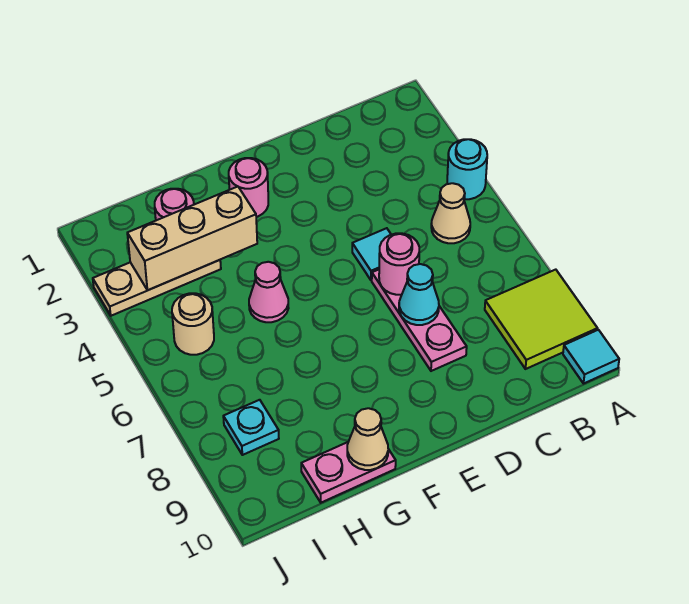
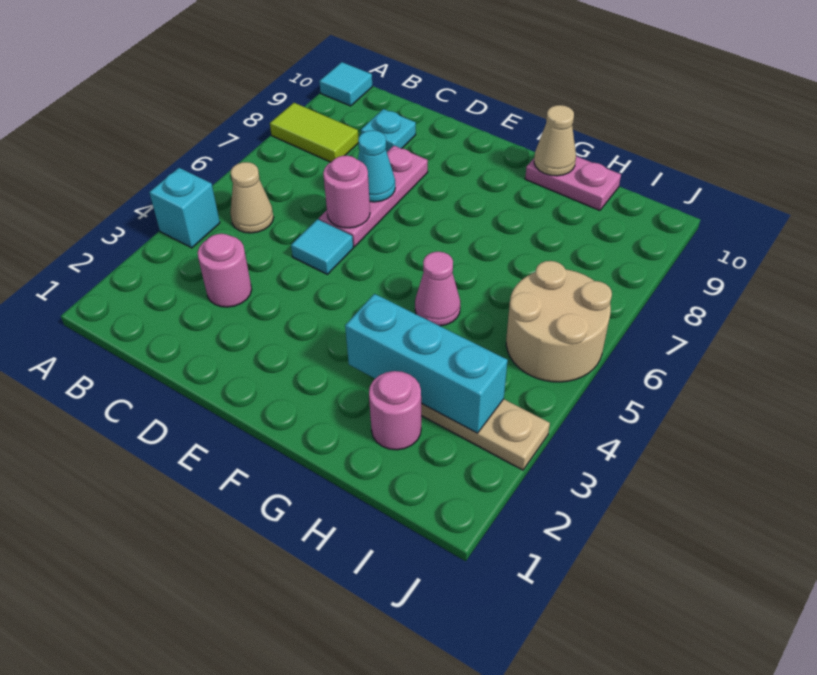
cyan 1x1 round brick [447,139,487,199] -> cyan 1x1 brick [149,168,220,248]
lime 2x2 tile [485,270,597,369] -> lime 1x2 tile [270,103,359,162]
pink 1x1 round brick [229,158,268,217] -> pink 1x1 round brick moved to [198,234,252,307]
tan 1x3 brick [127,186,257,290] -> cyan 1x3 brick [345,294,508,433]
tan 1x1 round brick [172,293,214,355] -> tan 2x2 round brick [506,261,612,382]
cyan 1x1 plate [223,400,279,455] -> cyan 1x1 plate moved to [361,109,416,152]

